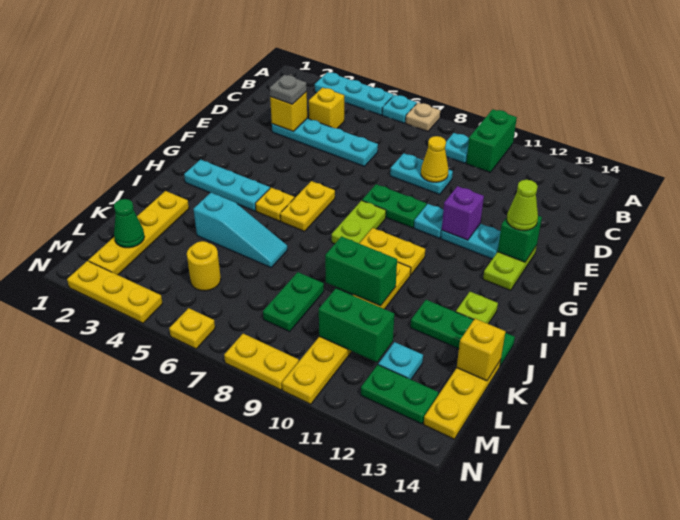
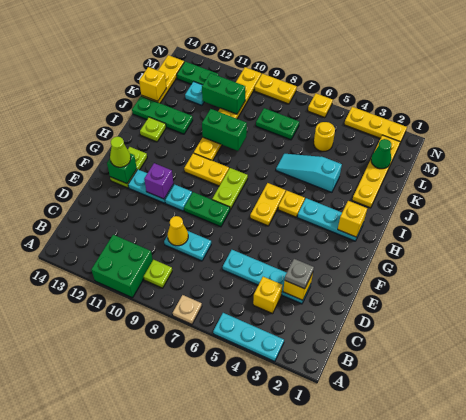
cyan 1x1 plate [382,95,417,123] -> none
green 1x2 brick [466,109,517,172] -> green 2x2 brick [91,235,153,298]
cyan 1x1 plate [445,133,469,163] -> lime 1x1 plate [144,260,172,288]
none -> yellow 1x1 brick [338,201,367,237]
green 1x2 plate [263,272,324,331] -> green 1x2 plate turned to [256,108,299,140]

